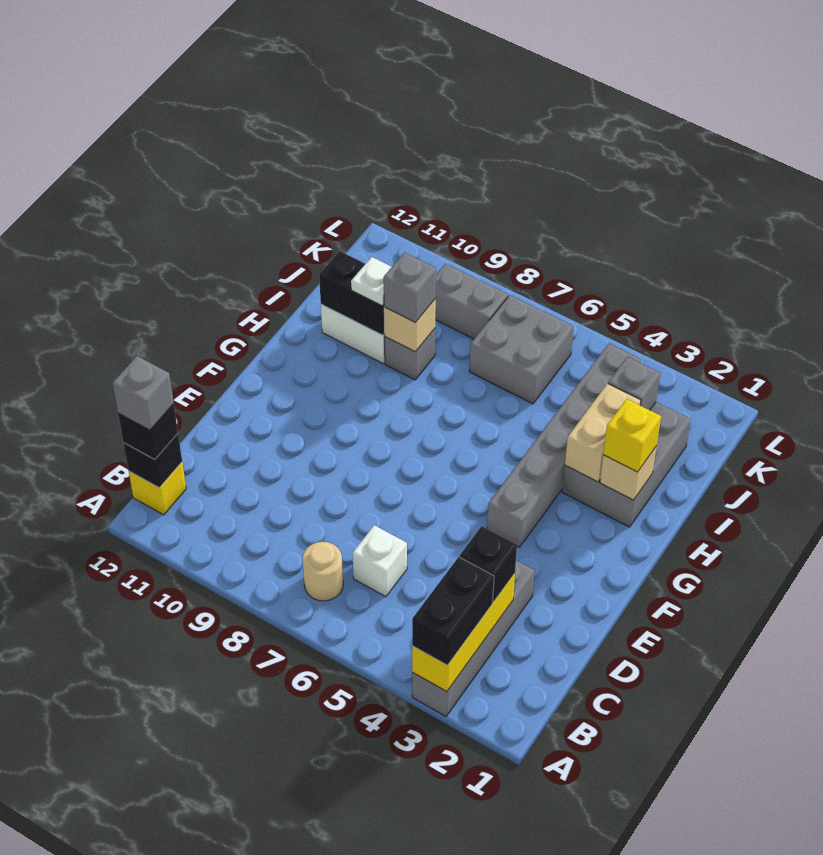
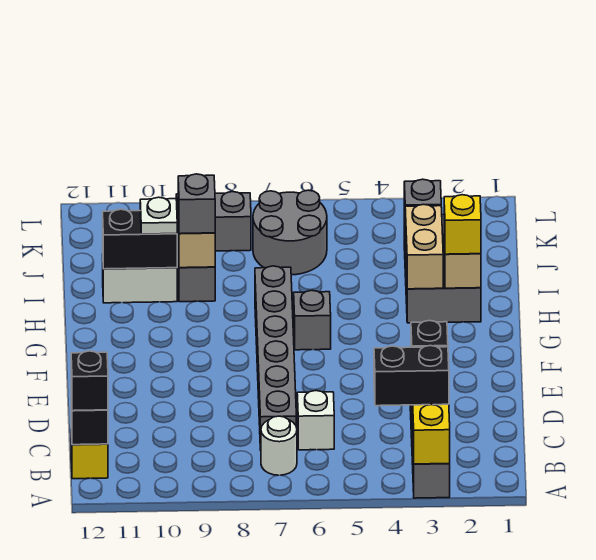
black 1x2 brick [412,557,494,665] -> black 1x2 brick turned to [374,346,449,406]
tan 1x1 round brick [303,542,343,601] -> white 1x1 round brick [261,416,297,475]
grey 1x1 brick [113,356,174,430] -> grey 1x1 brick moved to [294,290,331,350]
grey 1x6 brick [487,344,641,547] -> grey 1x6 brick moved to [255,266,296,450]
grey 2x2 brick [469,295,574,404] -> grey 2x2 round brick [253,190,327,275]

